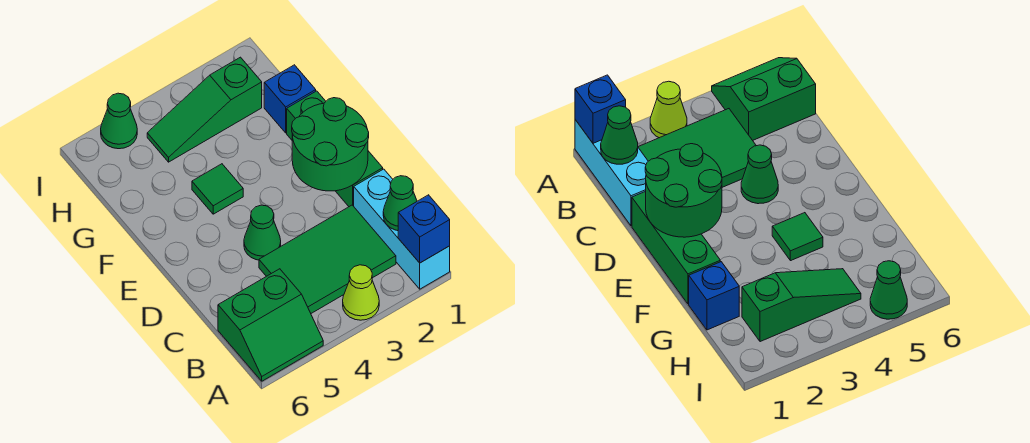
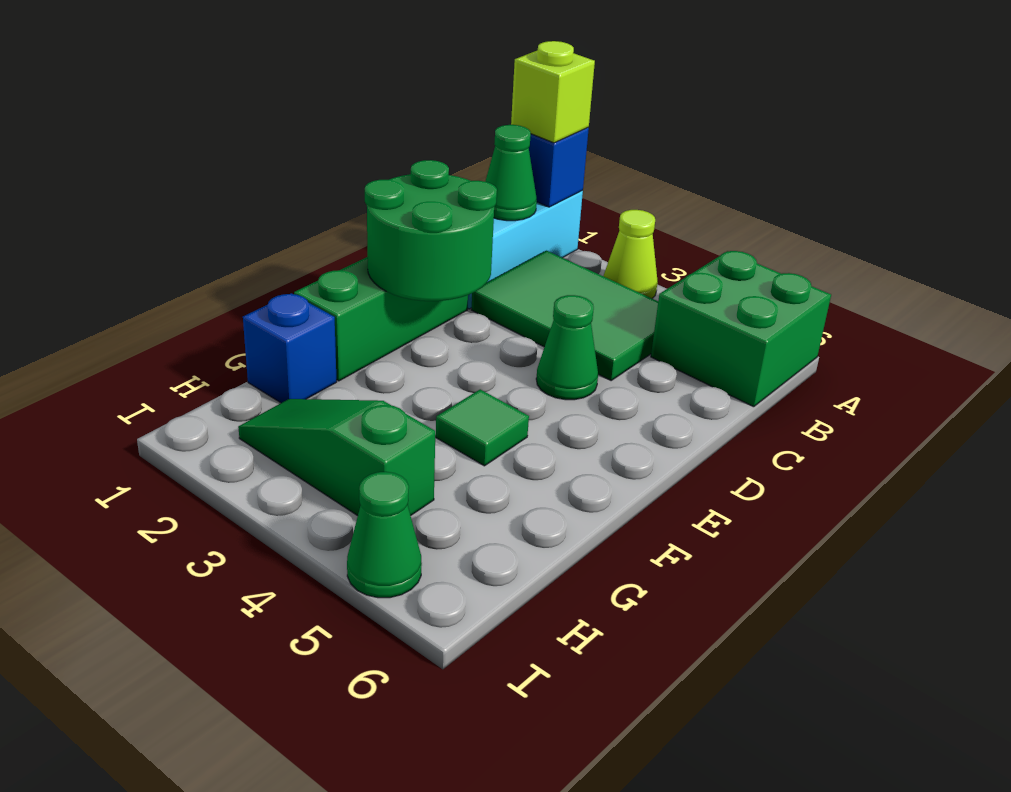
none -> lime 1x1 brick [511,41,595,143]
green 2x2 slope [218,269,323,381] -> green 2x2 brick [651,251,831,407]
green 1x3 slope [147,57,262,162] -> green 1x3 slope turned to [238,399,435,516]

